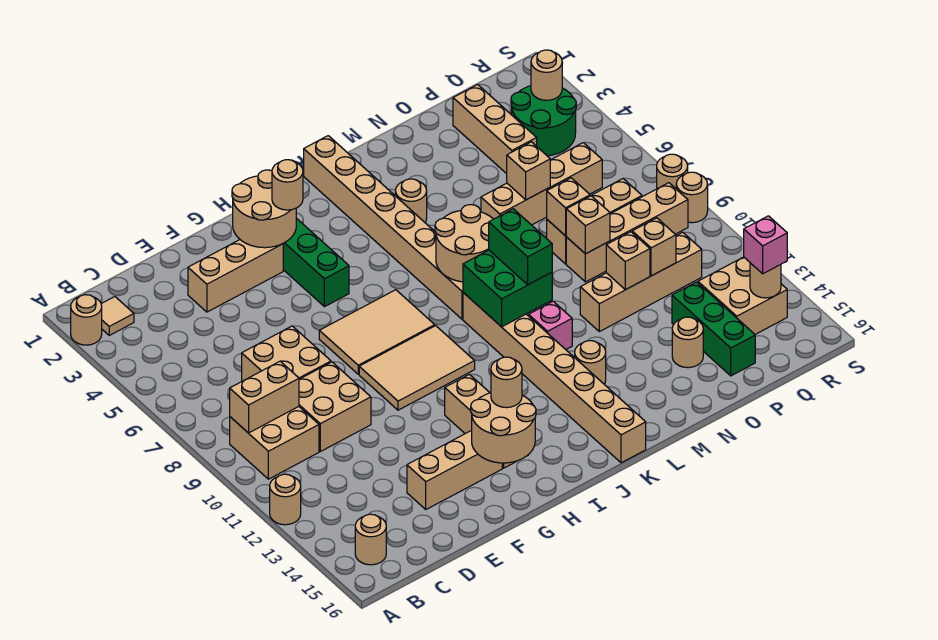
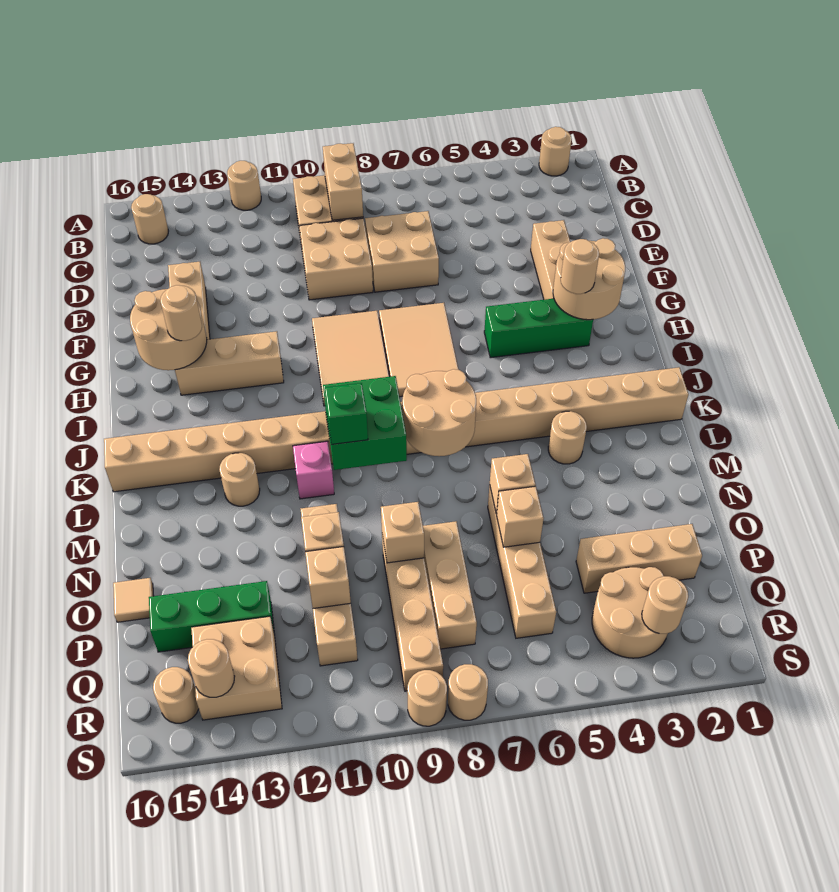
tan 1x1 tile [101,297,134,335] -> tan 1x1 tile moved to [113,578,154,622]
green 1x2 brick [489,209,552,285] -> green 1x1 brick [325,383,368,444]
tan 1x1 brick [547,178,590,236] -> tan 1x1 brick moved to [490,454,535,514]
tan 1x1 round brick [672,317,703,368] -> tan 1x1 round brick moved to [153,667,199,723]
green 2x2 round brick [511,86,576,156] -> tan 2x2 round brick [592,567,668,658]
pink 1x1 brick [744,216,787,274] -> none

